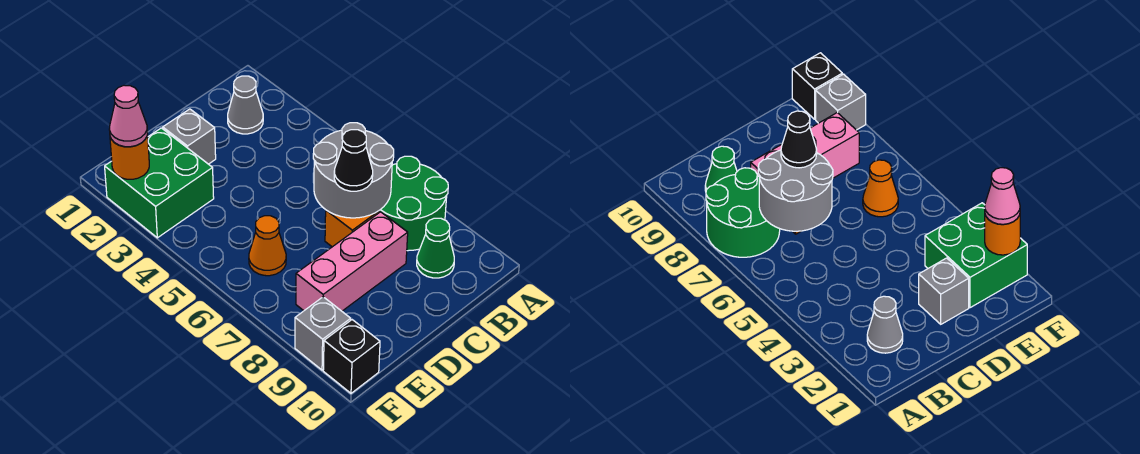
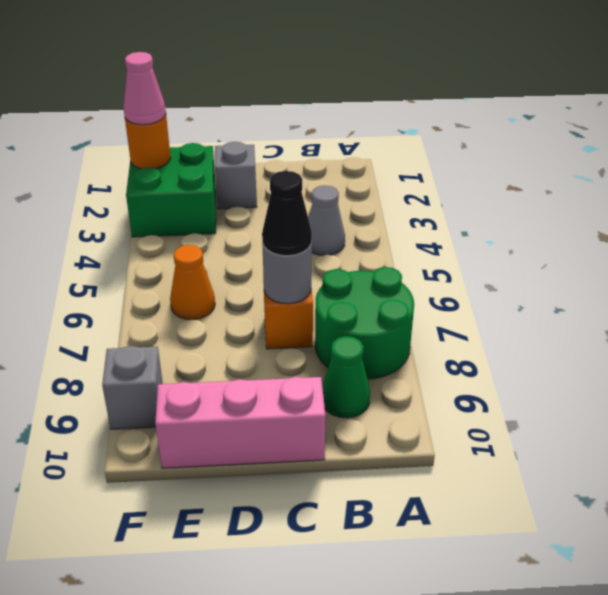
grey 1x1 cone [228,76,263,134] -> grey 1x1 cone moved to [308,185,345,255]
grey 2x2 round brick [313,123,394,218] -> grey 1x1 round brick [262,241,312,304]
pink 1x3 brick [296,212,408,311] -> pink 1x3 brick moved to [155,377,326,468]
black 1x1 brick [323,320,380,393] -> none

